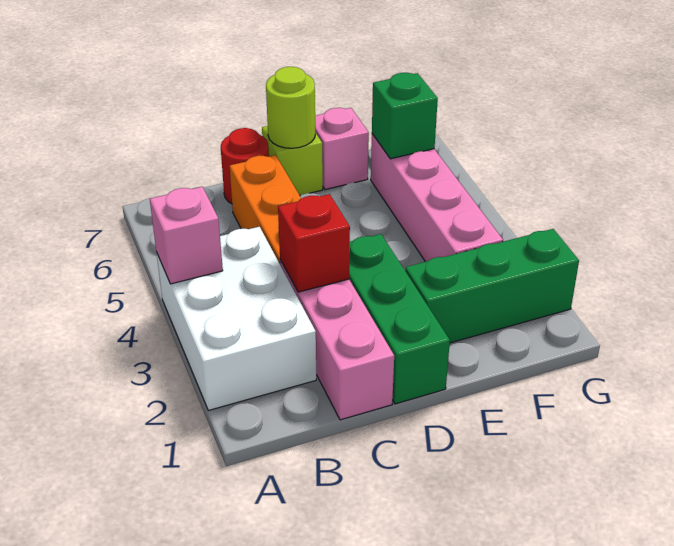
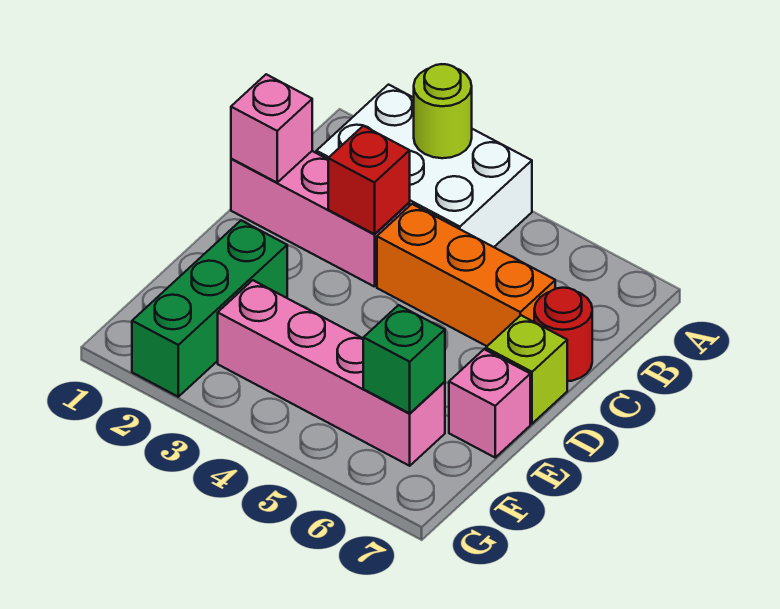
pink 1x1 brick [150,187,223,284] -> pink 1x1 brick moved to [231,74,312,183]
green 1x3 brick [349,234,450,404] -> none
lime 1x1 round brick [266,67,315,148] -> lime 1x1 round brick moved to [414,64,472,158]

